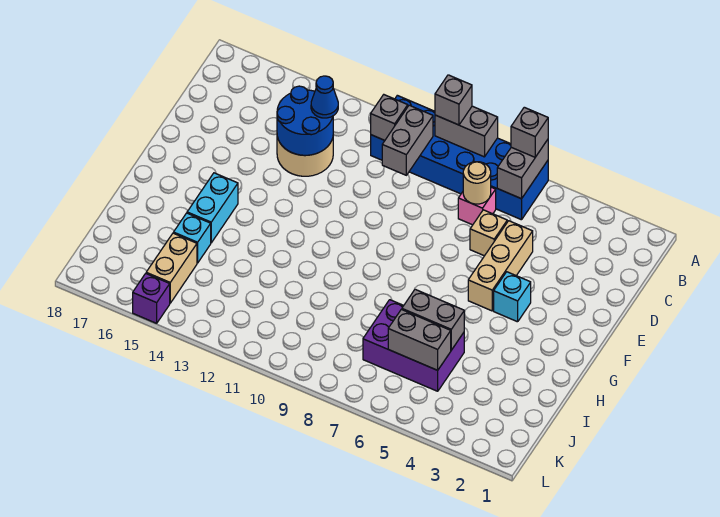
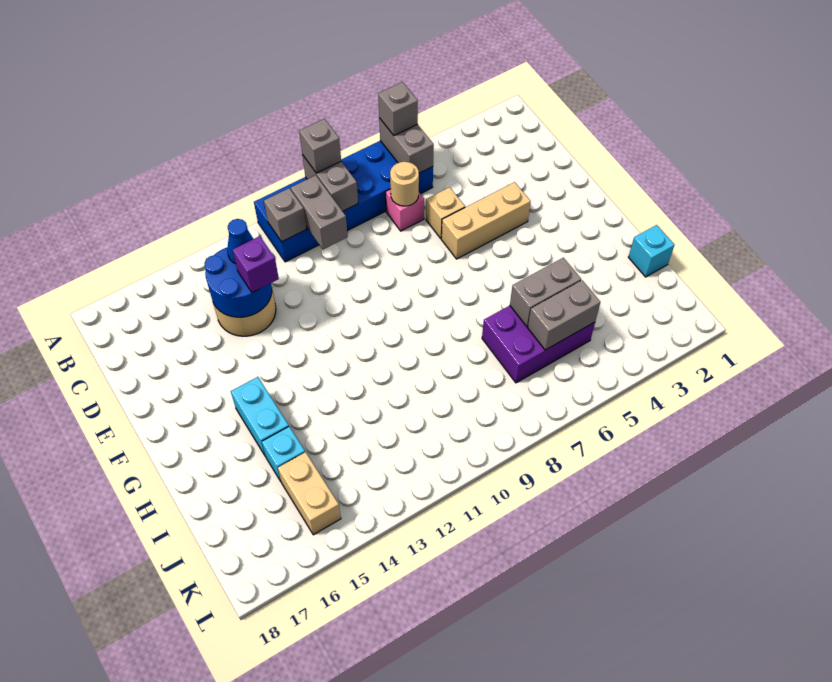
grey 1x2 brick [435,106,498,157] -> grey 1x2 brick turned to [302,155,358,211]
tan 1x3 brick [468,221,533,311] -> tan 1x3 brick turned to [441,182,531,259]
cyan 1x1 brick [494,272,531,322] -> cyan 1x1 brick moved to [628,225,674,277]
purple 1x1 brick [133,274,170,323] -> purple 1x1 brick moved to [233,236,279,293]

